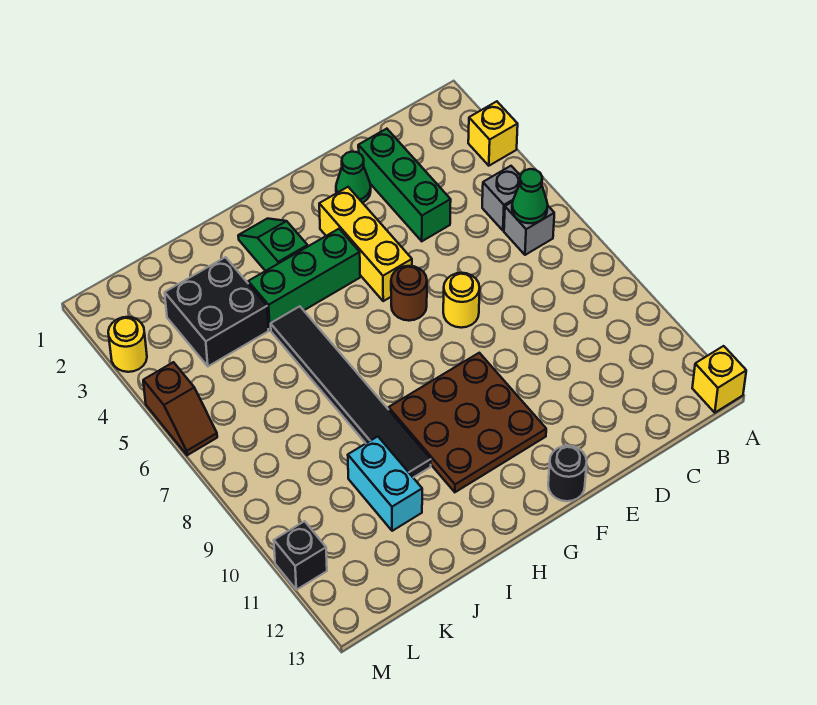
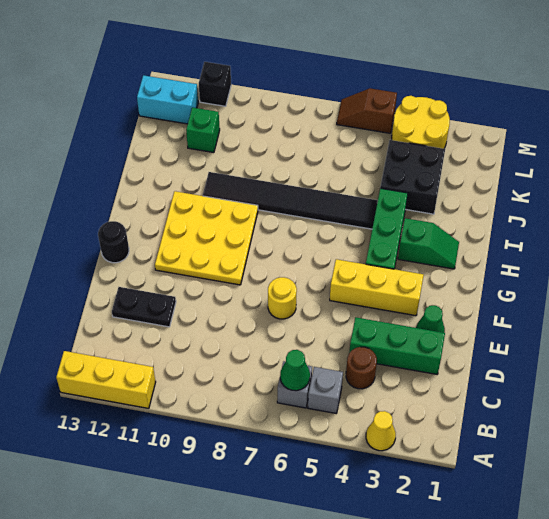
yellow 1x1 brick [468,101,518,166] -> yellow 1x1 cone [366,411,396,451]
yellow 1x1 brick [692,346,746,413] -> yellow 1x3 brick [56,351,156,408]
none -> black 1x2 plate [112,287,176,327]
brown 1x1 round brick [391,266,427,321] -> brown 1x1 round brick moved to [346,347,377,389]
brown 3x3 plate [389,353,546,492] -> yellow 3x3 plate [155,191,258,285]
cyan 1x2 brick [348,437,422,531] -> cyan 1x2 brick moved to [137,75,198,124]
none -> green 1x1 brick [186,107,220,153]
yellow 1x1 round brick [108,317,147,372] -> yellow 2x2 round brick [392,96,450,149]

